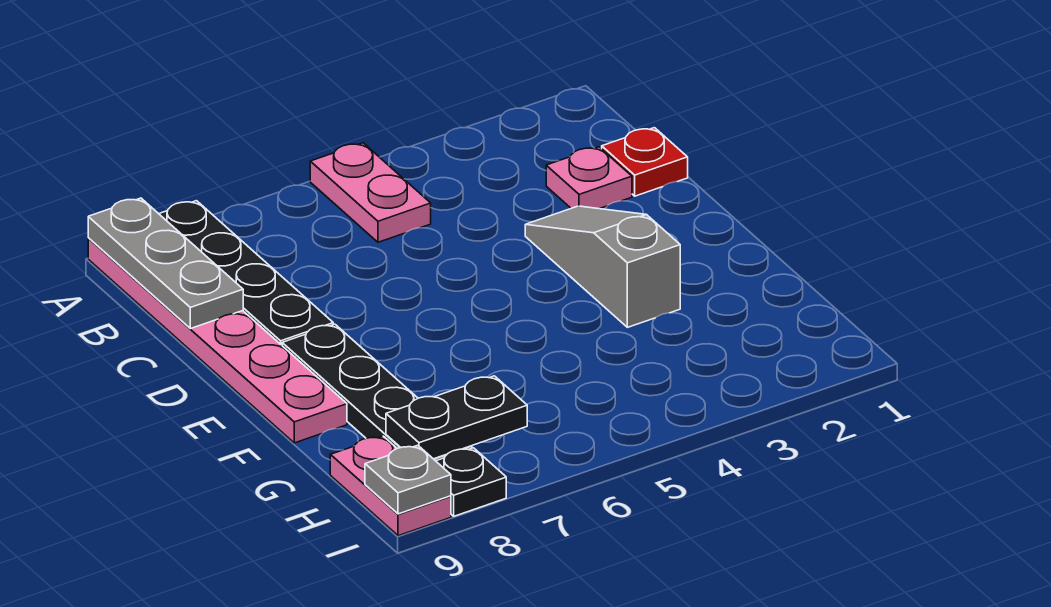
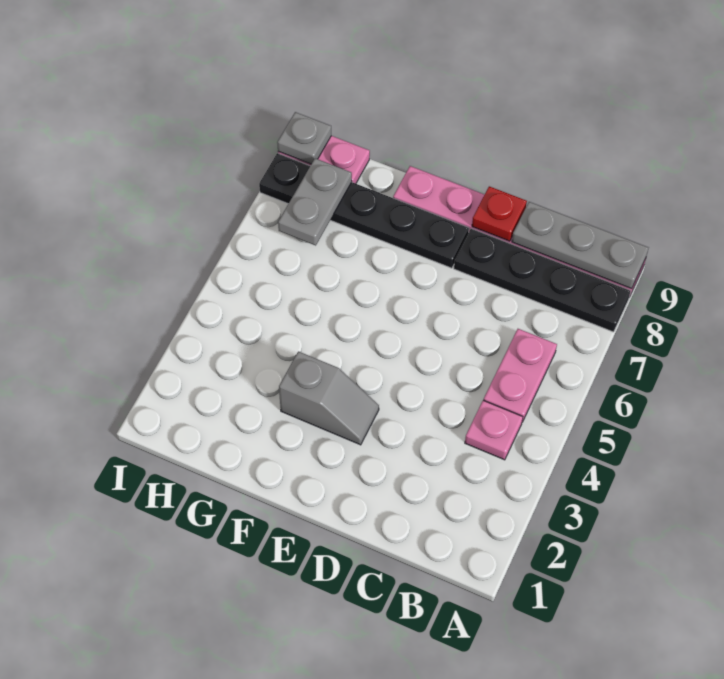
pink 1x2 plate [310,143,431,242] -> pink 1x2 plate turned to [484,329,557,422]
red 1x1 plate [602,128,688,196] -> red 1x1 plate moved to [472,186,527,241]
pink 1x1 plate [546,147,632,209] -> pink 1x1 plate moved to [465,400,523,460]
grey 1x3 slope [525,206,680,327] -> grey 1x2 slope [279,351,379,445]
black 1x2 plate [386,376,527,459] -> grey 1x2 plate [278,158,352,245]

